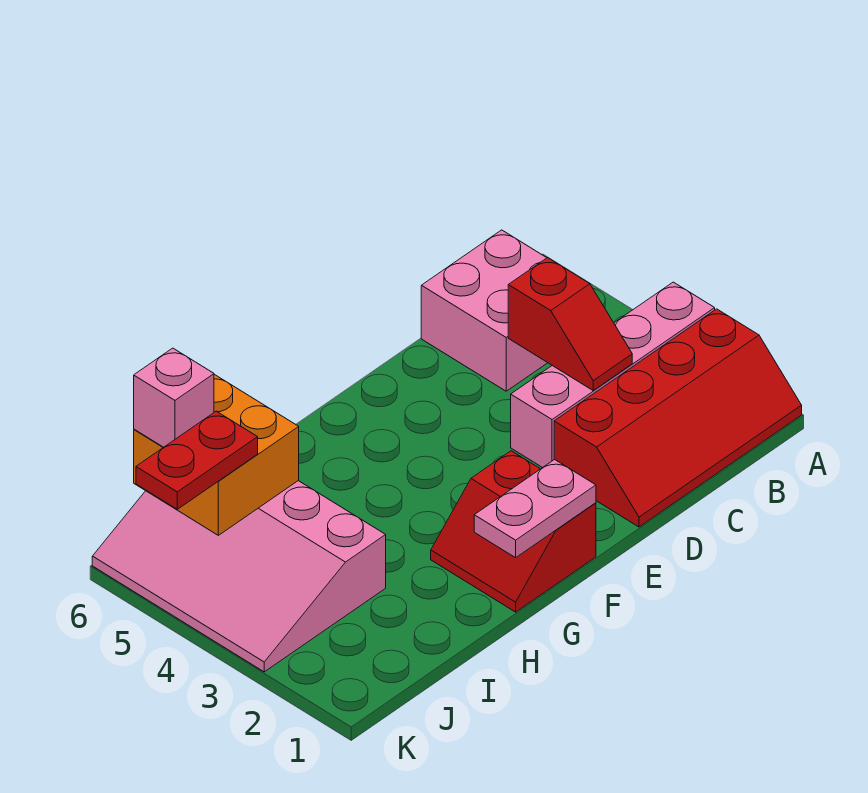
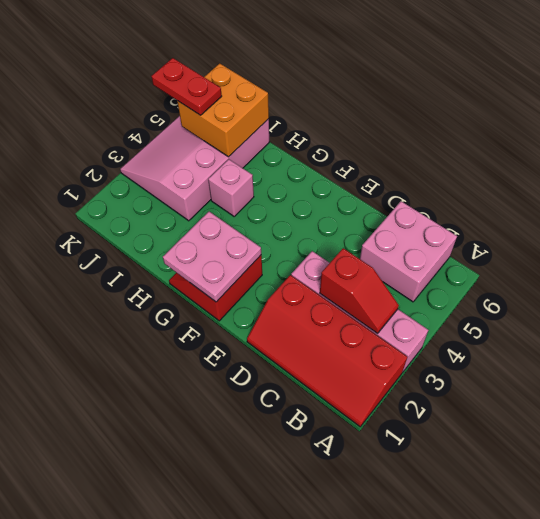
red 1x2 slope [508,258,632,390] -> red 1x2 slope turned to [320,248,399,334]
pink 1x2 plate [474,459,596,558] -> pink 2x2 plate [163,212,261,302]
pink 1x1 brick [134,348,214,447] -> pink 1x1 brick moved to [208,159,254,216]

